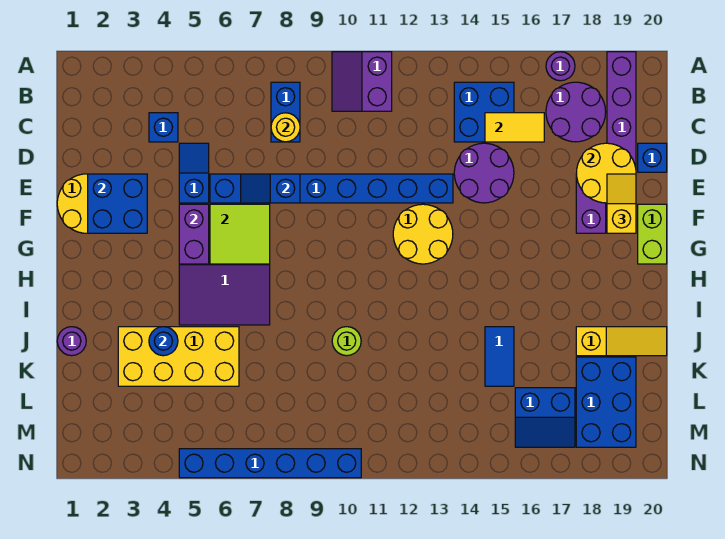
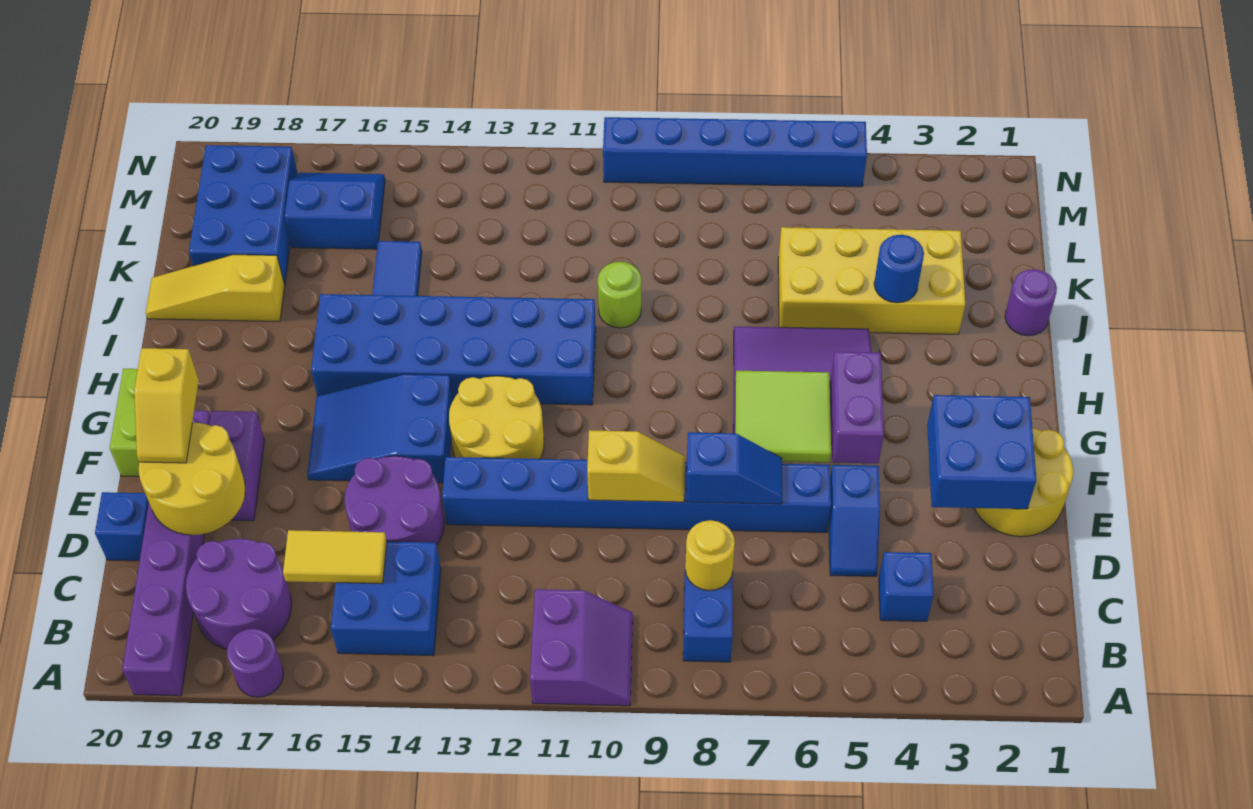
none -> yellow 1x2 slope [587,430,685,502]
none -> blue 2x3 slope [307,374,453,483]
none -> blue 2x6 brick [311,294,596,405]

